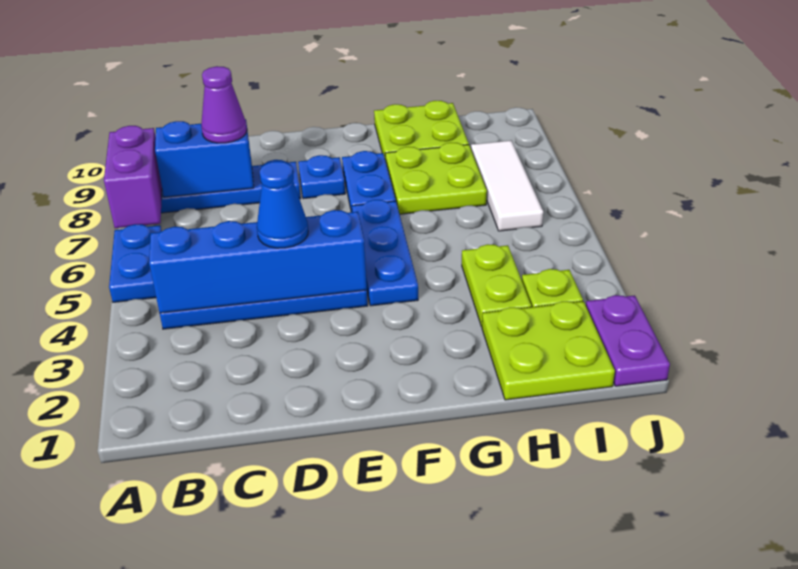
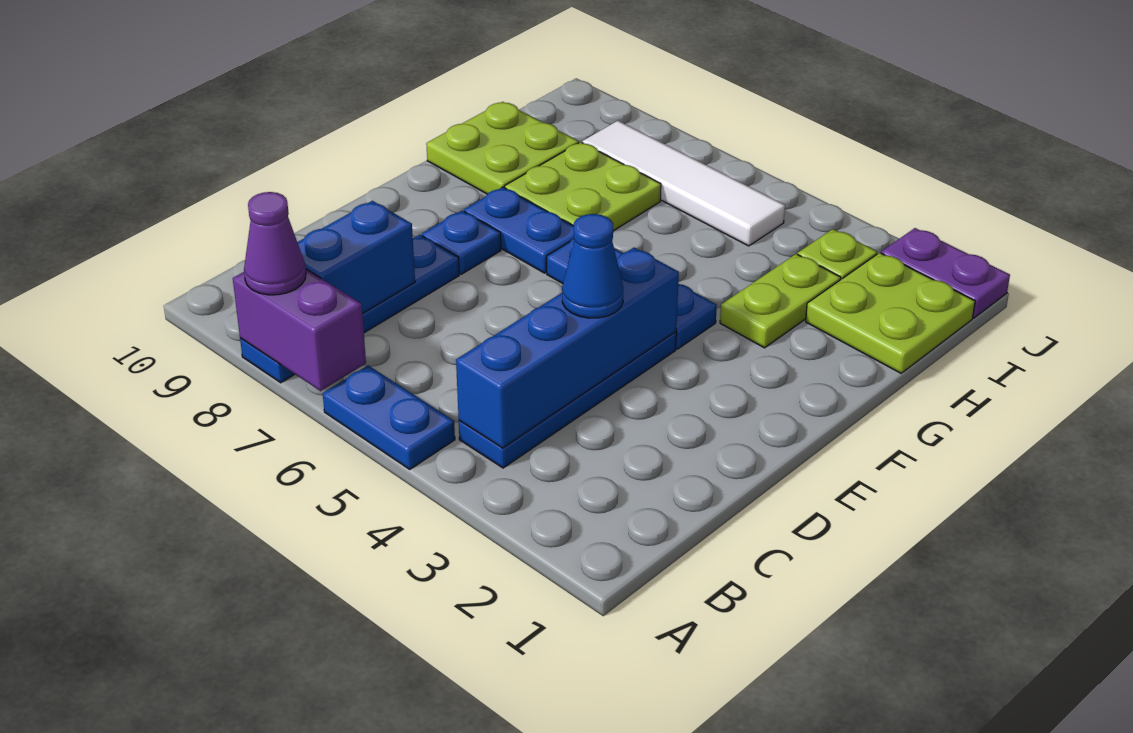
purple 1x1 cone [201,66,247,143] -> purple 1x1 cone moved to [244,192,306,295]
lime 1x2 plate [462,244,531,327] -> lime 1x2 plate turned to [720,254,841,348]
white 1x3 tile [471,140,543,231] -> white 1x4 tile [582,121,785,246]

